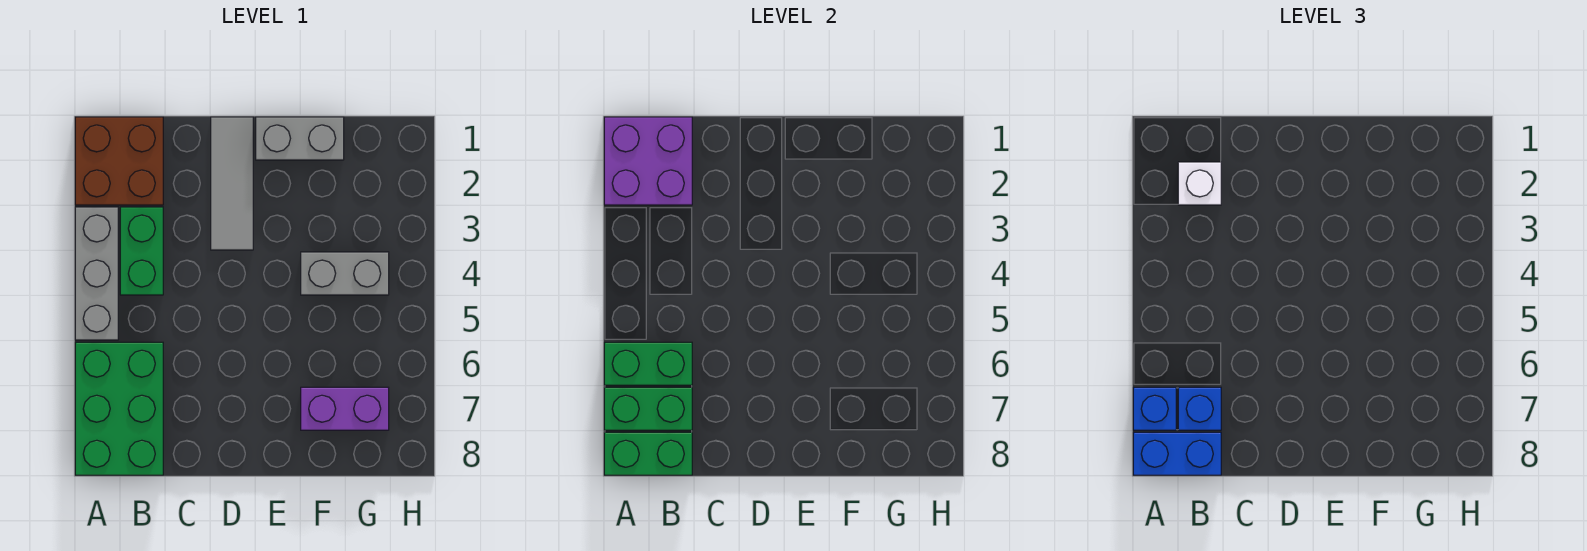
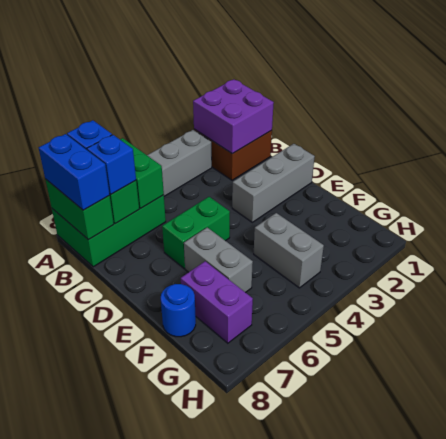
white 1x1 brick [1178,162,1221,205] -> none
green 1x2 brick [120,207,163,295] -> green 1x2 brick moved to [162,197,230,269]
grey 1x3 tile [211,117,253,250] -> grey 1x3 brick [232,144,315,222]
grey 1x2 brick [256,117,344,160] -> grey 1x2 brick moved to [184,228,253,293]
none -> blue 1x1 round brick [161,284,196,337]

